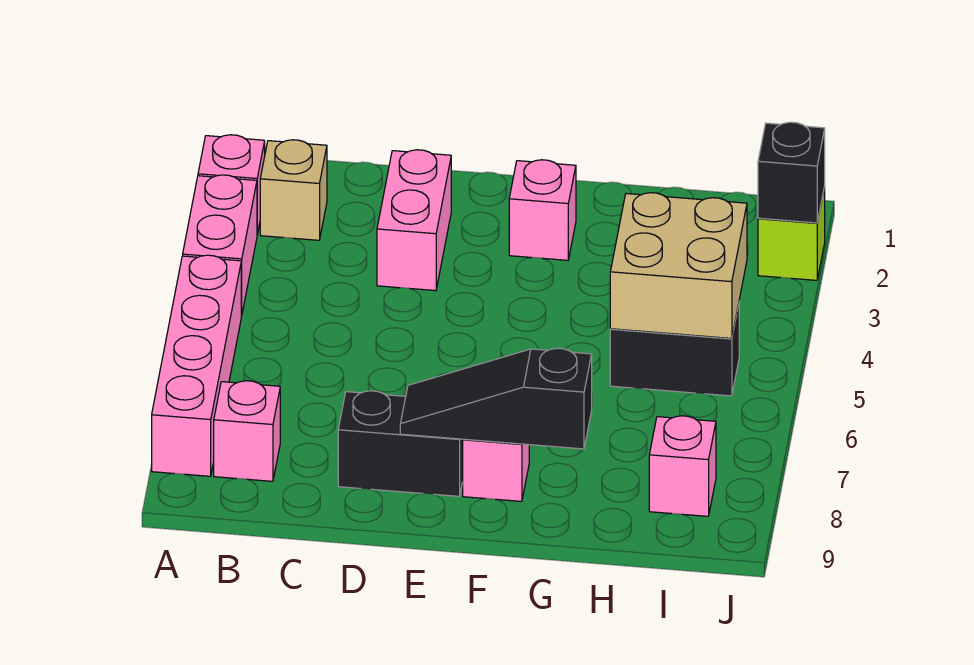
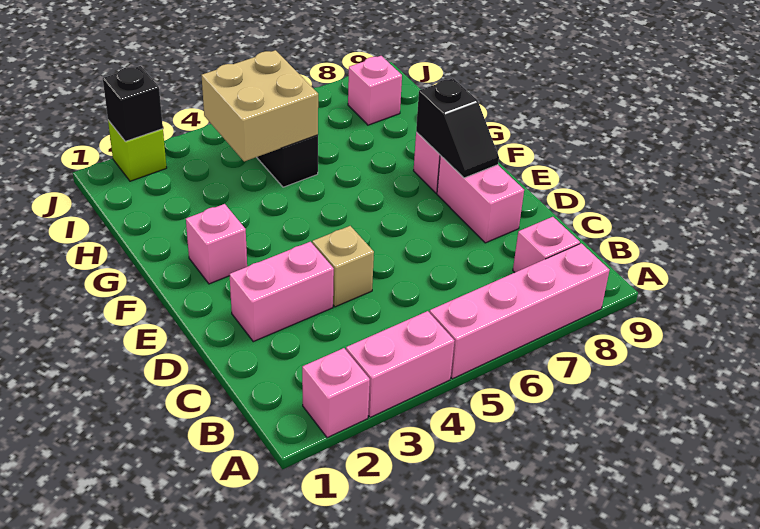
tan 1x1 brick [260,140,327,240] -> tan 1x1 brick moved to [312,226,374,307]
black 1x2 brick [338,391,463,496] -> pink 1x2 brick [437,156,524,243]
black 1x3 slope [400,348,592,449] -> black 1x2 slope [416,78,499,178]

